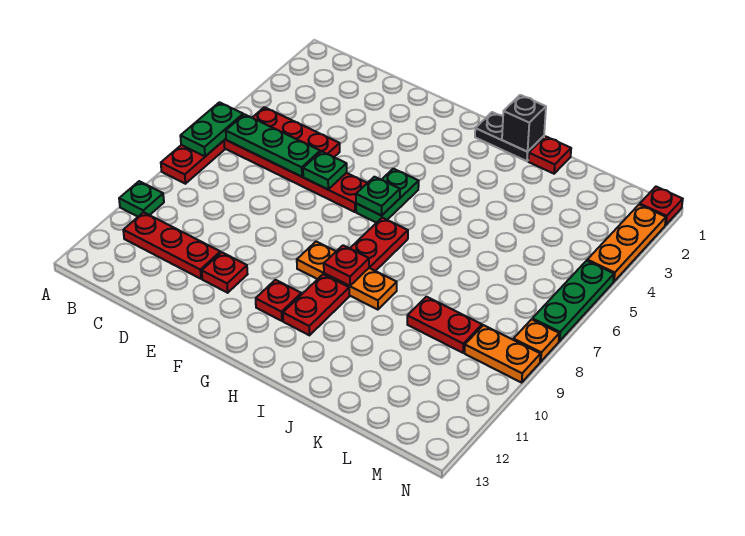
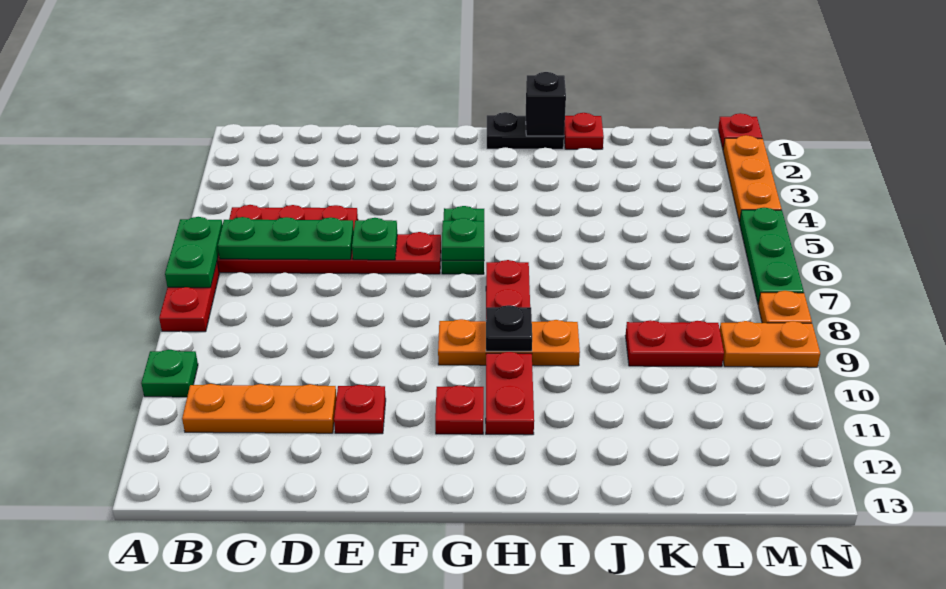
red 1x3 plate [123,212,220,279] -> orange 1x3 plate [182,384,337,433]
red 1x1 plate [324,245,369,286] -> black 1x1 plate [486,305,532,351]

